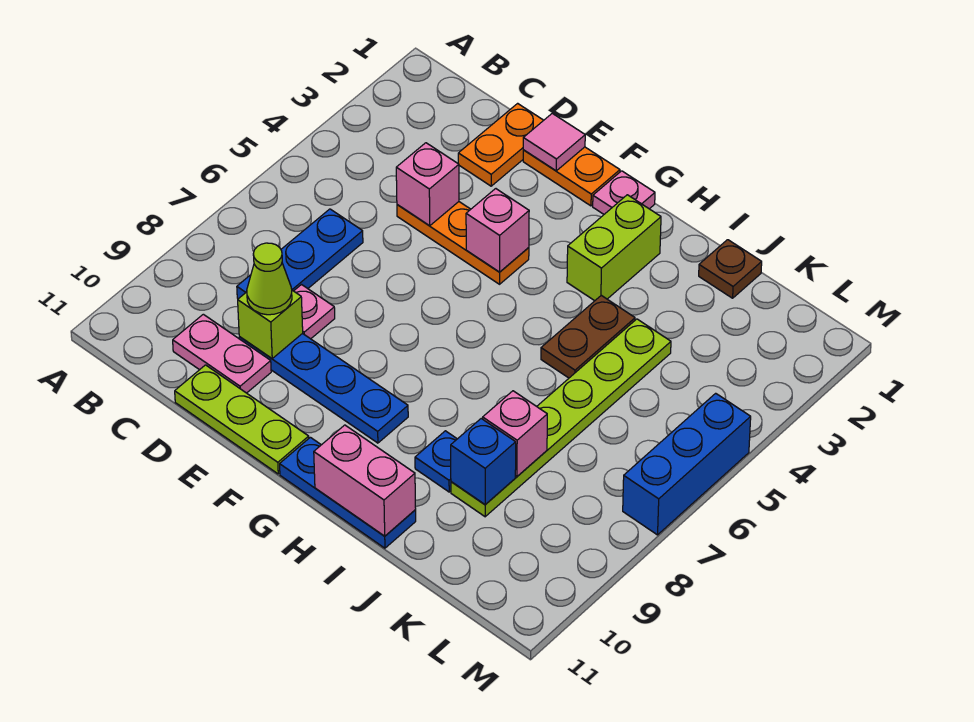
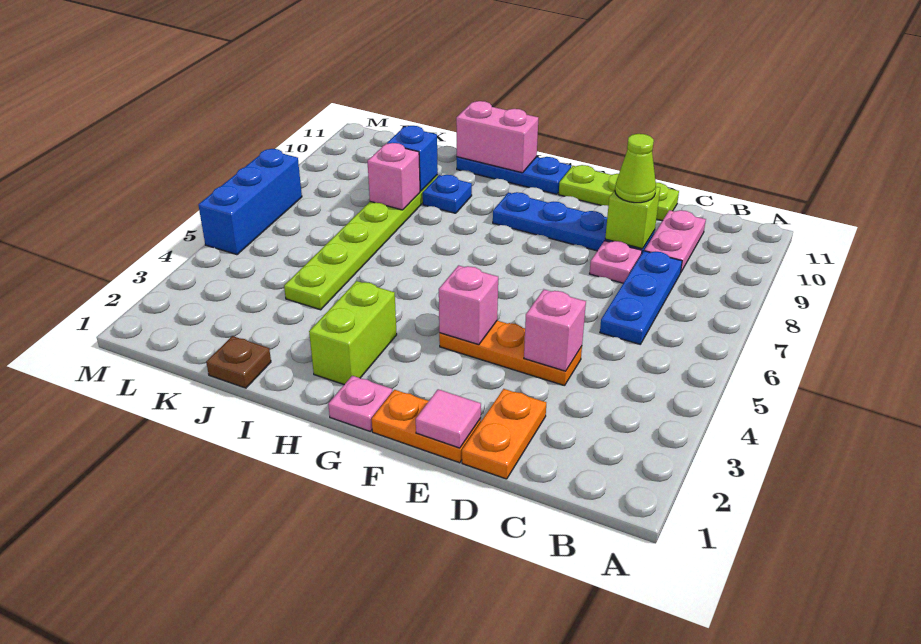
pink 1x2 plate [173,314,271,393] -> pink 1x2 plate turned to [644,210,706,273]
brown 1x2 plate [541,295,635,378] -> none

